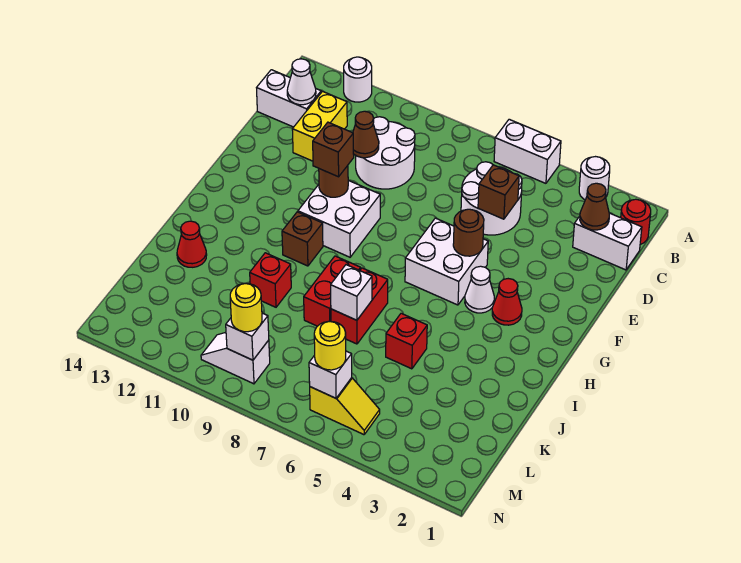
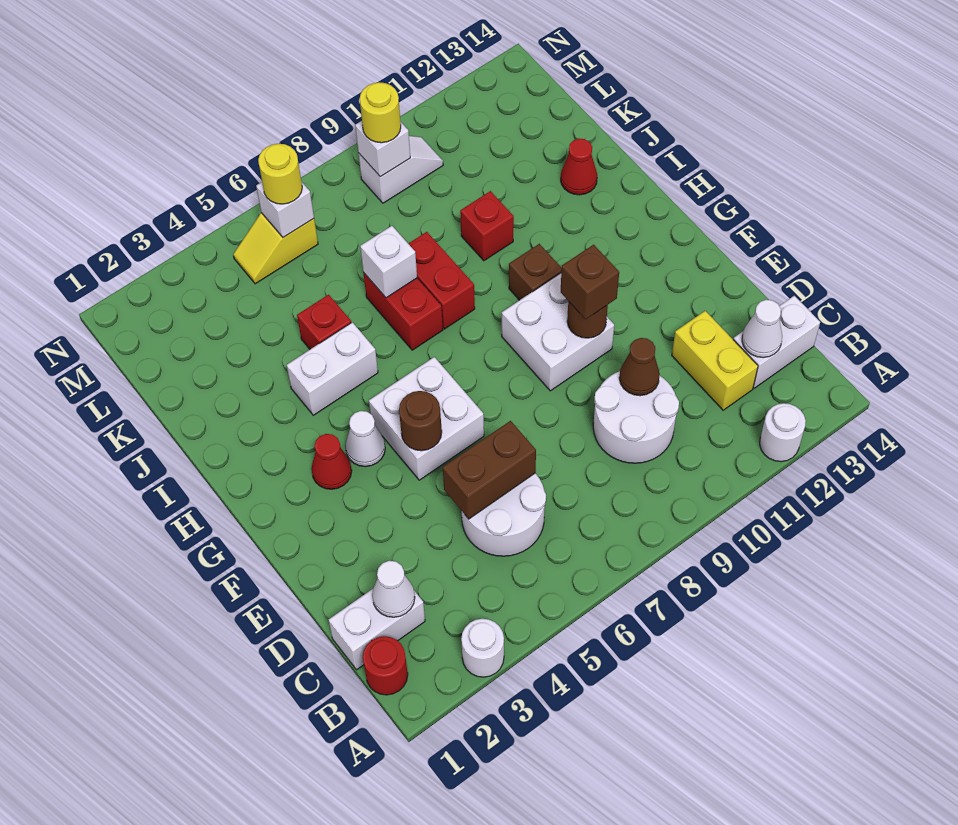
white 1x2 brick [494,119,561,183] -> white 1x2 brick moved to [287,322,378,415]
brown 1x1 cone [580,183,609,230] -> white 1x1 cone [372,561,415,617]
brown 1x1 brick [478,165,519,219] -> brown 1x2 brick [443,421,536,519]

